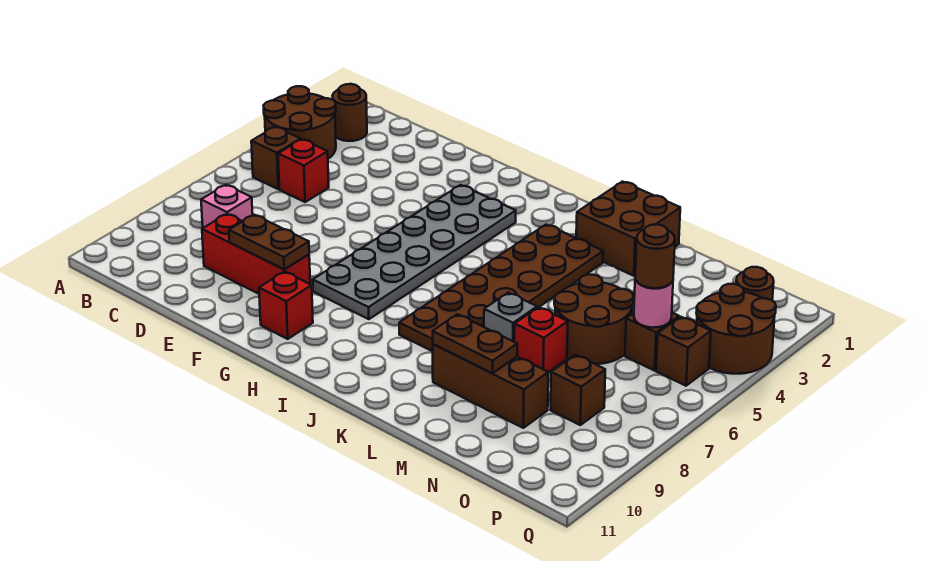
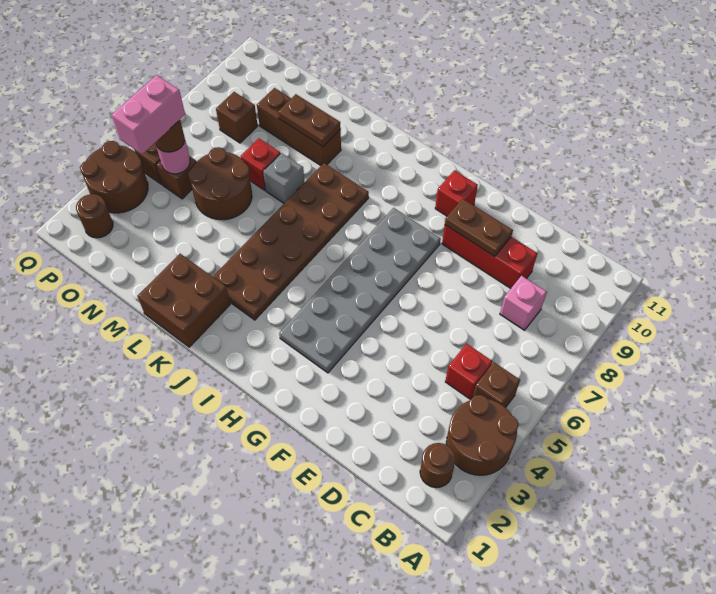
none -> pink 1x2 brick [112,75,185,154]

